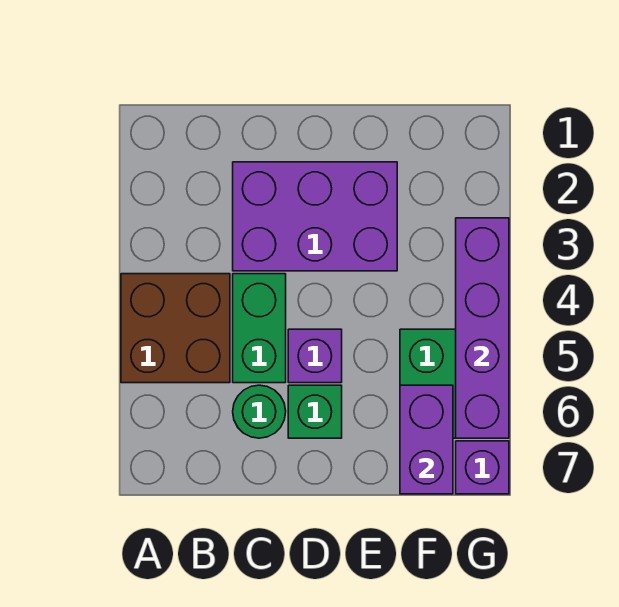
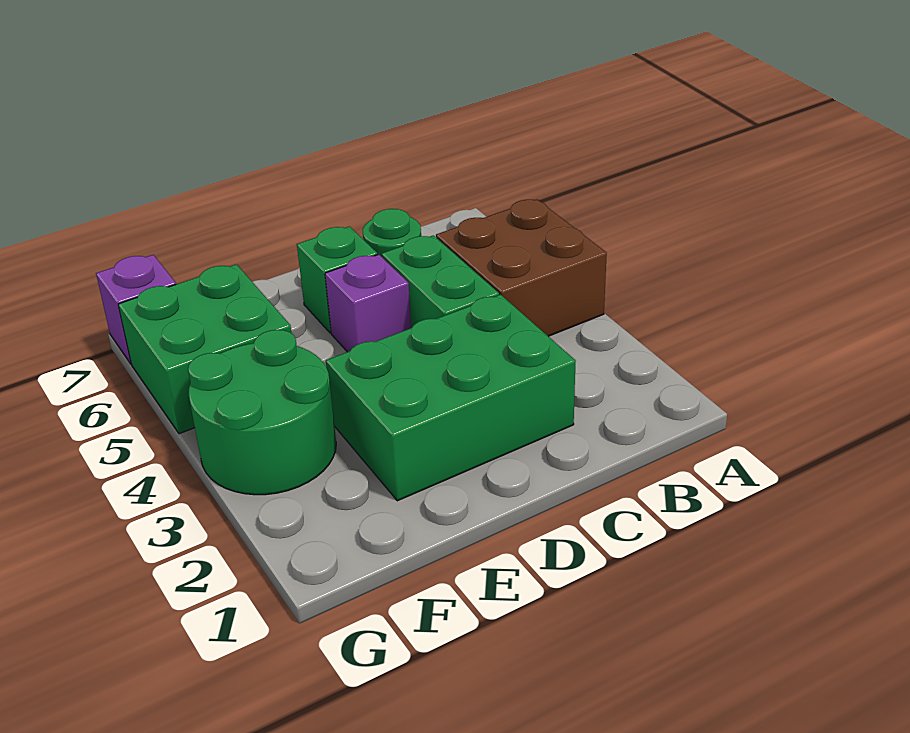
purple 2x3 brick [233,162,397,271] -> green 2x3 brick [326,295,576,501]
none -> green 2x2 round brick [188,330,336,495]
purple 1x2 brick [400,385,453,494] -> none
purple 1x4 brick [456,218,509,438] -> none

